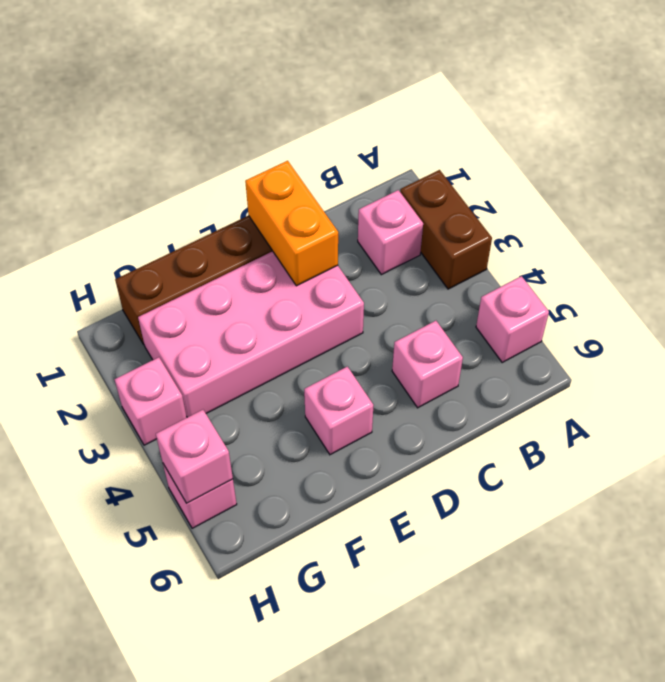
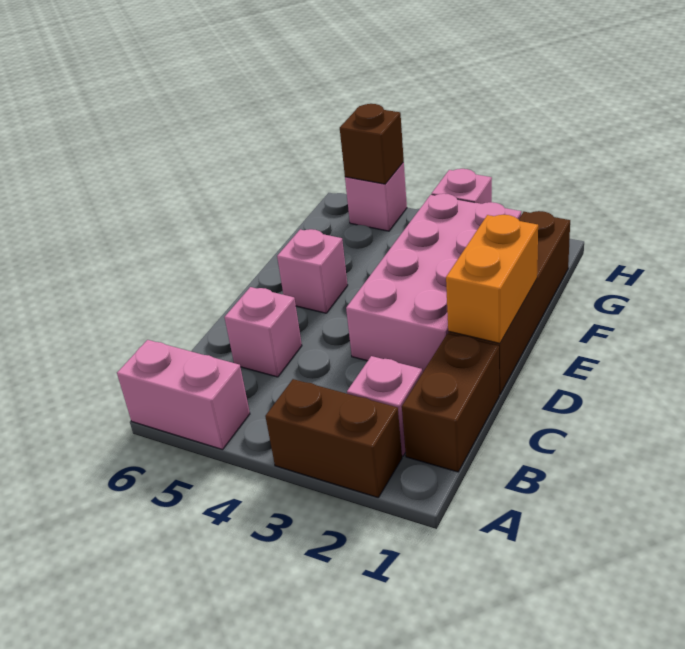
pink 1x1 brick [476,276,549,362] -> pink 1x2 brick [117,340,250,450]
none -> brown 1x2 brick [402,334,499,472]
orange 1x2 brick [245,161,338,286] -> orange 1x2 brick turned to [446,215,538,343]
pink 1x1 brick [156,410,233,503] -> brown 1x1 brick [340,104,404,184]

